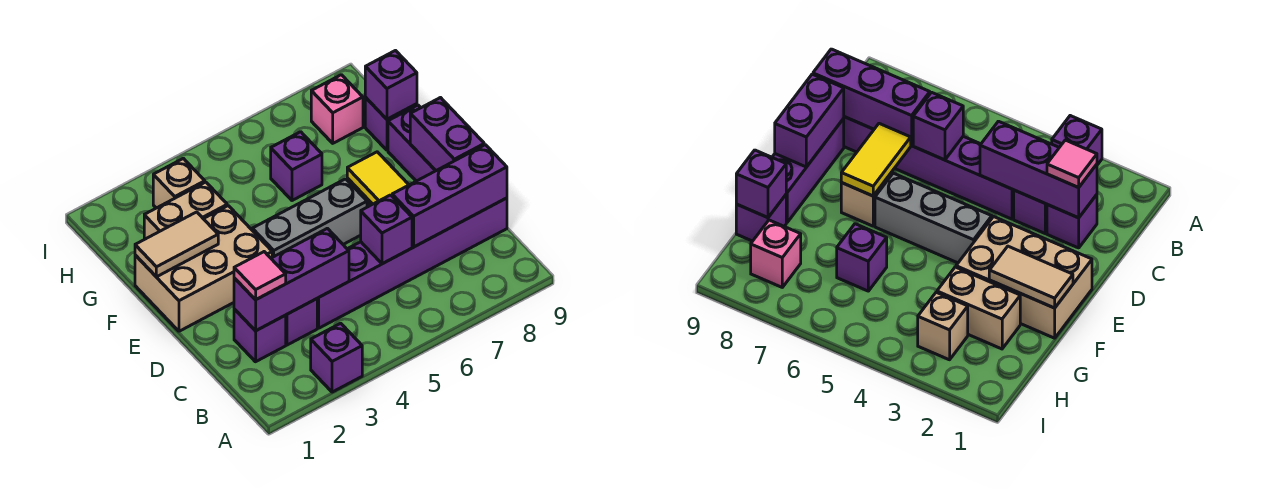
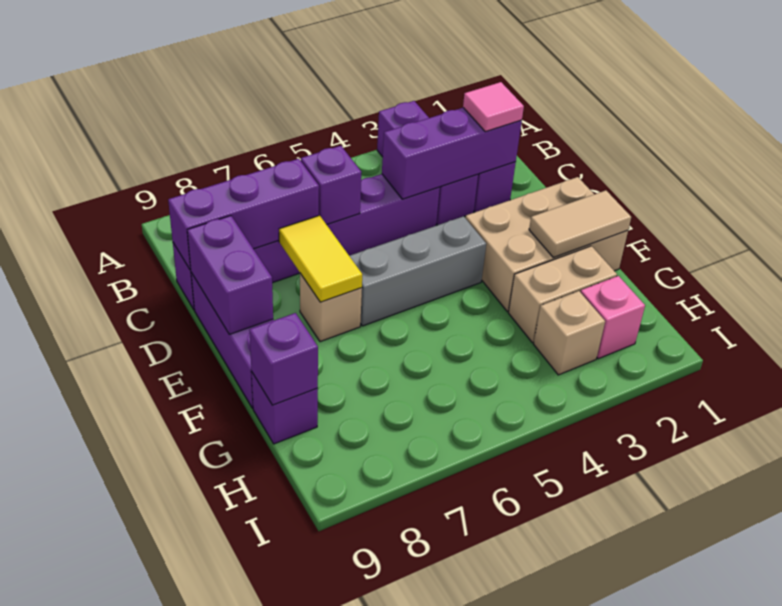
purple 1x1 brick [271,132,322,201] -> none
pink 1x1 brick [311,75,363,143] -> pink 1x1 brick moved to [581,276,645,359]

